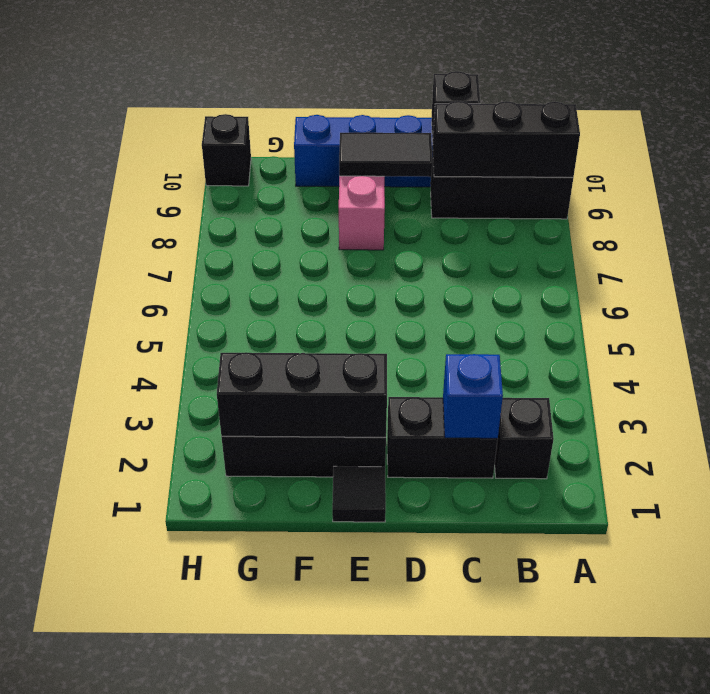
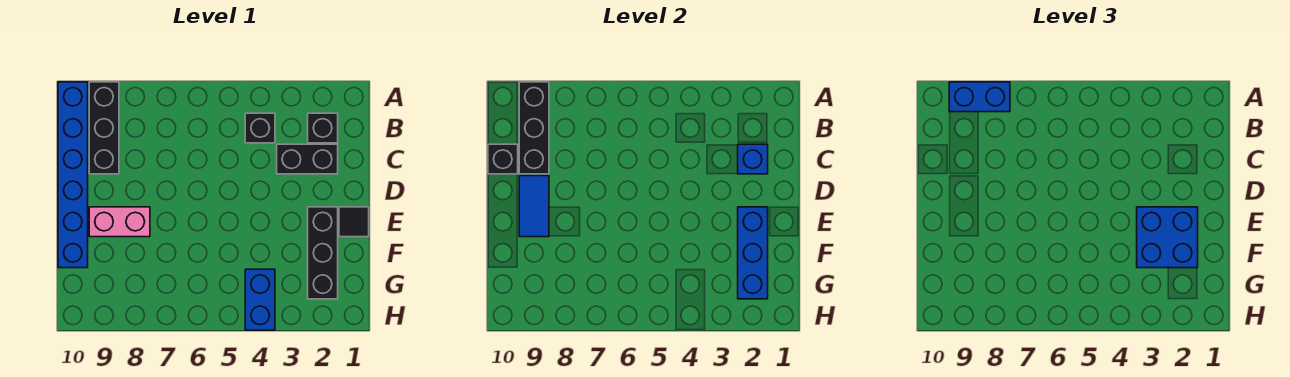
none -> blue 1x2 brick [949,82,1010,112]
black 1x2 brick [387,397,498,478] -> black 1x2 brick turned to [277,144,338,174]
black 1x2 tile [339,133,432,177] -> blue 1x2 tile [519,176,549,237]
black 1x3 brick [217,352,387,437] -> blue 1x3 brick [738,207,768,299]
none -> blue 2x2 brick [1137,207,1198,268]
none -> blue 1x2 brick [245,269,275,330]
black 1x1 brick [202,114,251,186] -> black 1x1 brick moved to [245,113,275,143]

